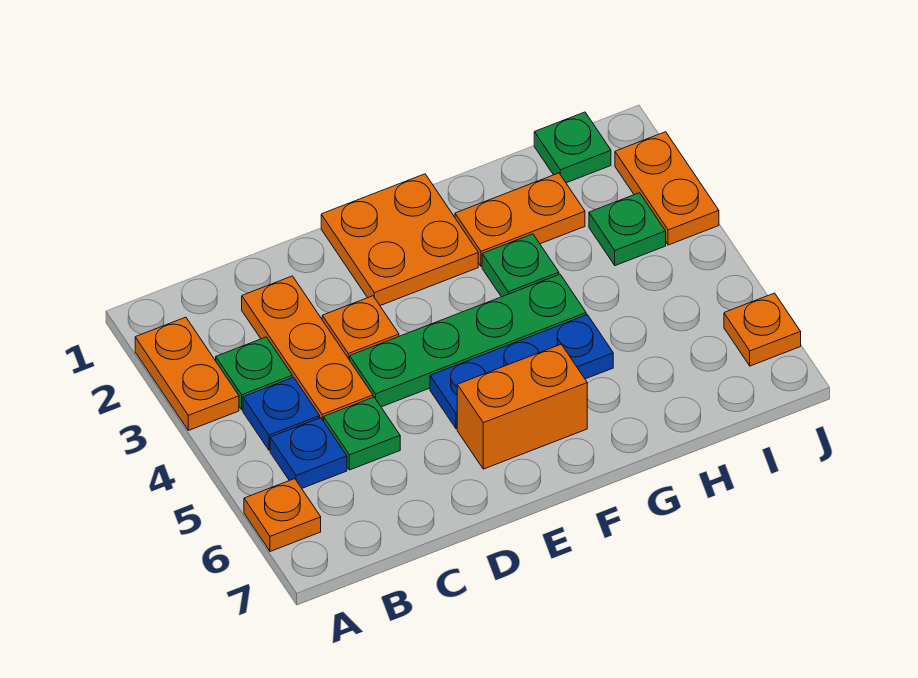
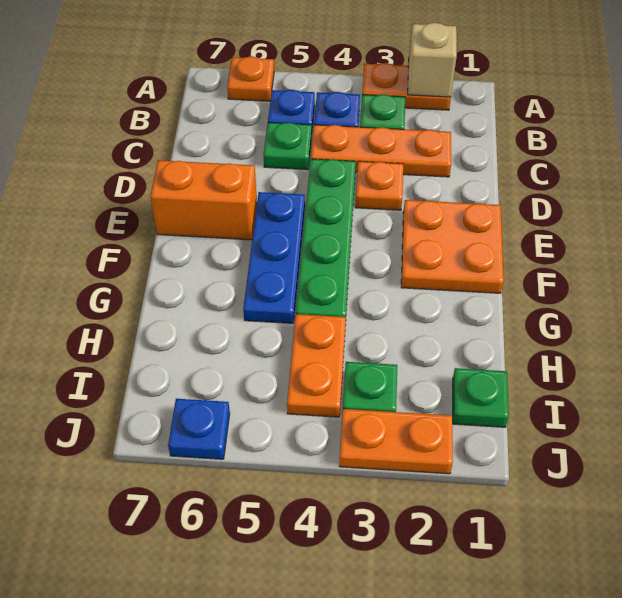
none -> tan 1x1 brick [408,23,457,97]
orange 1x2 brick [457,344,587,469] -> orange 1x2 brick turned to [150,160,257,240]
orange 1x2 plate [455,173,585,266] -> orange 1x2 plate moved to [287,314,346,417]
green 1x1 plate [482,234,559,297] -> none
orange 1x1 plate [724,293,801,366] -> blue 1x1 plate [168,399,230,459]

